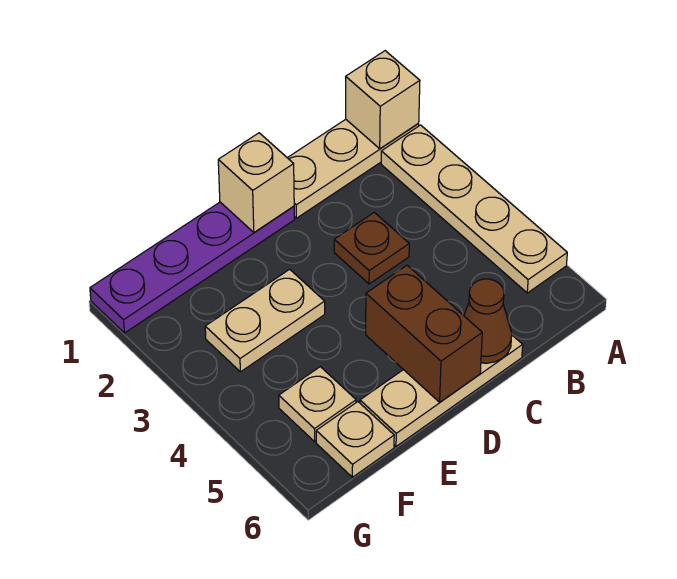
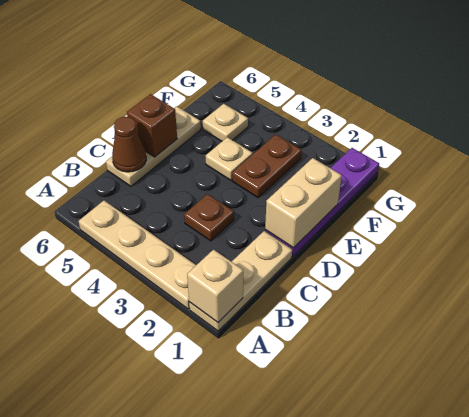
tan 1x1 brick [218,133,294,232] -> tan 1x2 brick [265,158,342,248]
brown 1x2 brick [366,265,482,402] -> brown 1x1 brick [127,94,177,157]
tan 1x2 plate [205,269,325,372] -> brown 1x2 plate [232,134,302,198]
tan 1x1 plate [316,402,394,477] -> tan 1x1 plate moved to [206,137,253,180]

